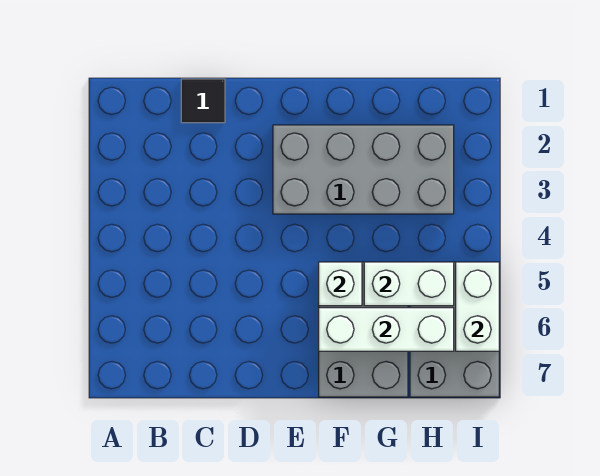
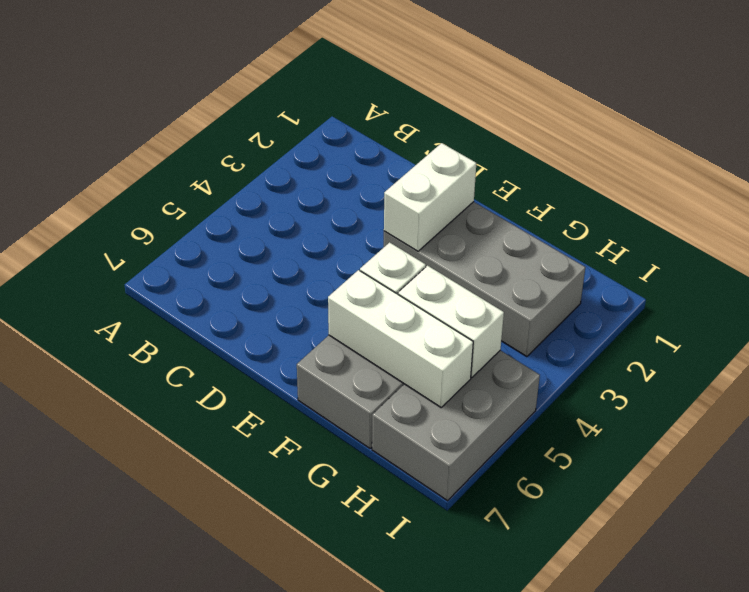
black 1x1 tile [181,79,225,123] -> none
white 1x2 brick [456,262,499,351] -> white 1x2 brick moved to [384,143,476,251]

